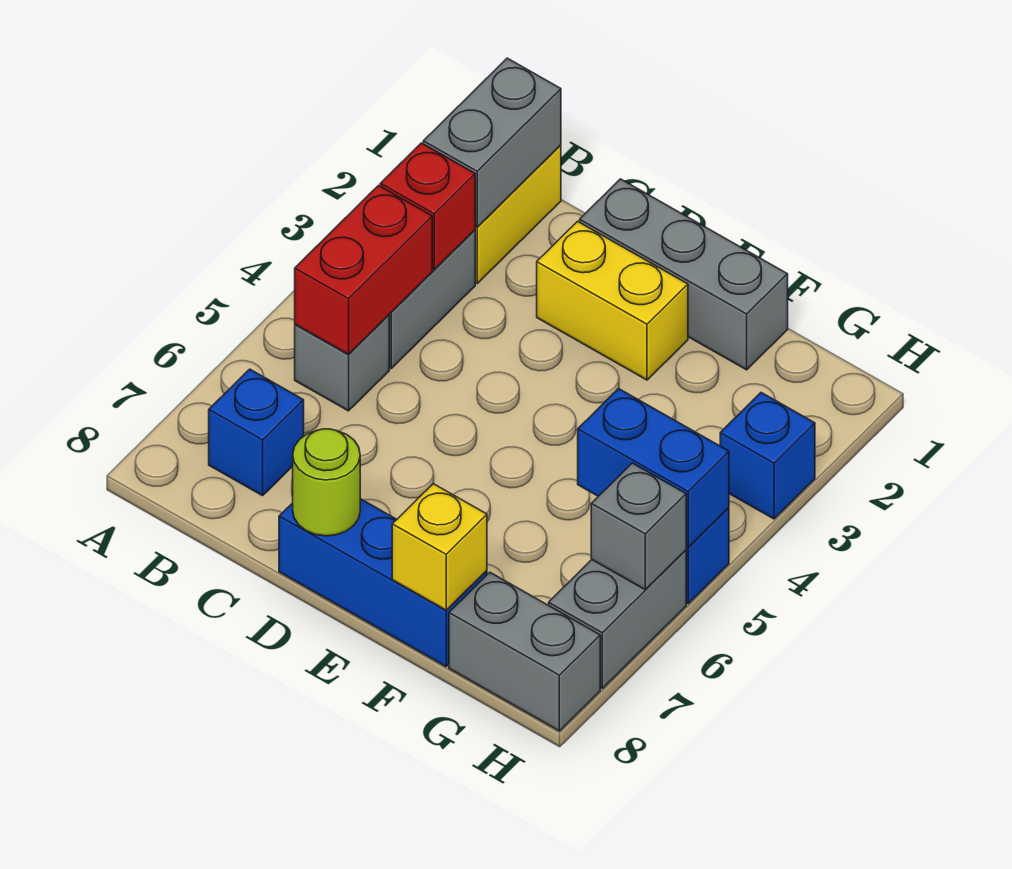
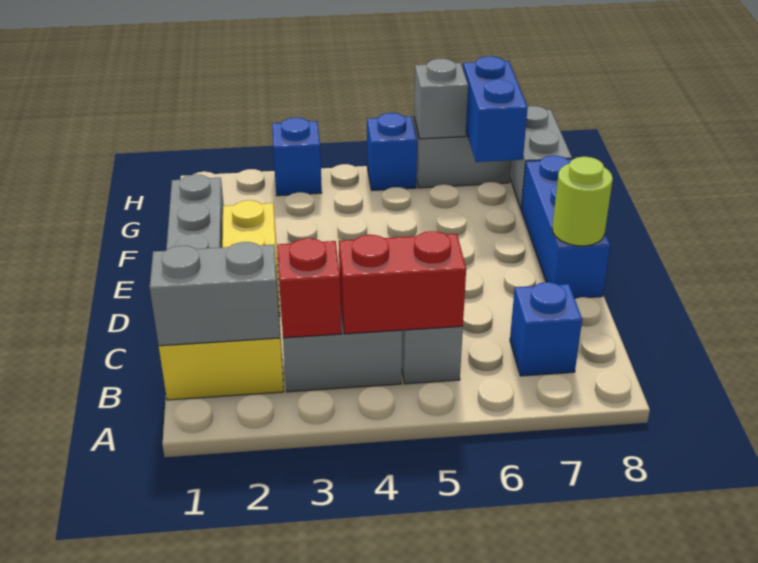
yellow 1x1 brick [392,484,487,610] -> none
blue 1x2 brick [578,389,729,547] -> blue 1x2 brick moved to [463,56,528,162]

